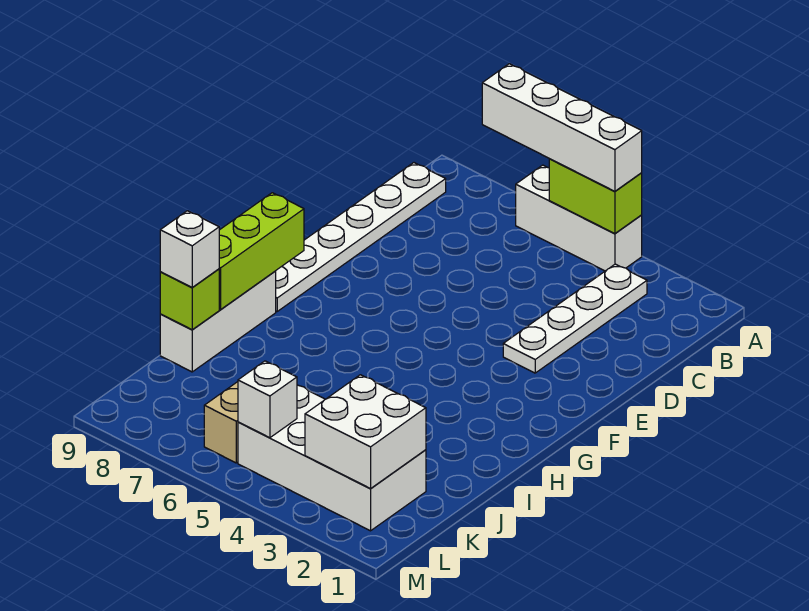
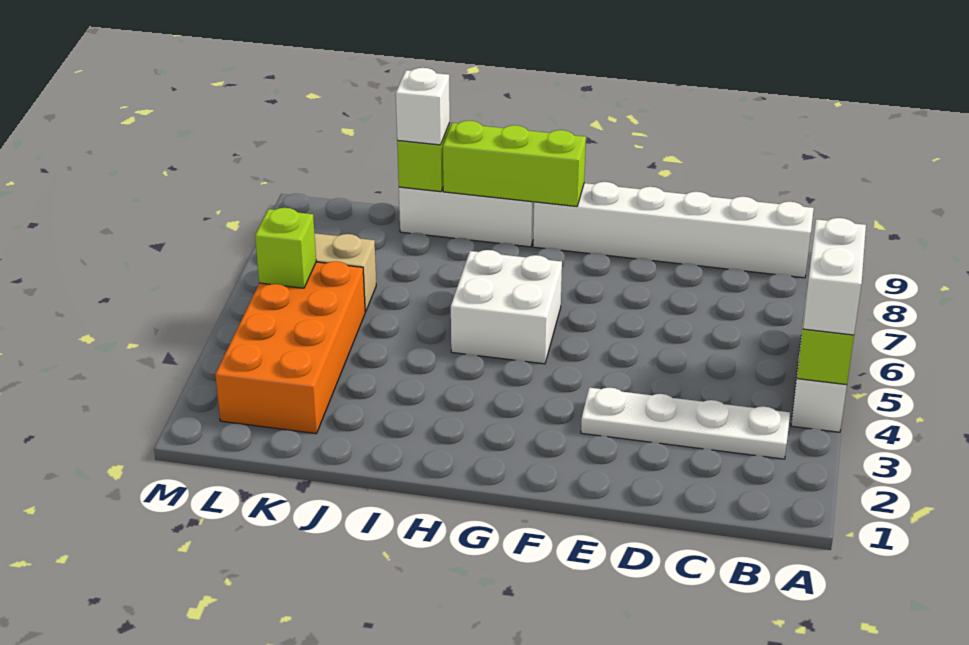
white 1x4 brick [482,64,642,192] -> white 1x2 brick [803,218,866,335]
white 1x6 plate [276,163,446,311] -> white 1x6 brick [533,182,814,278]
white 2x4 brick [238,385,426,531] -> orange 2x4 brick [215,261,365,434]
white 2x2 brick [305,375,426,489] -> white 2x2 brick moved to [451,250,562,364]
white 1x1 brick [238,361,297,438] -> lime 1x1 brick [255,208,316,288]

